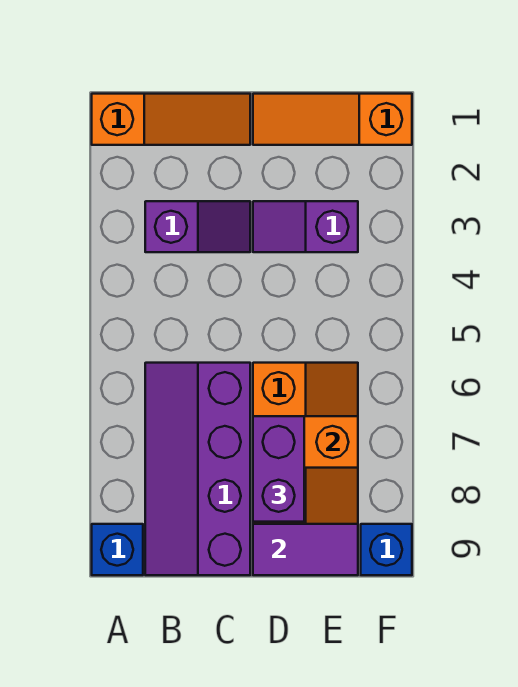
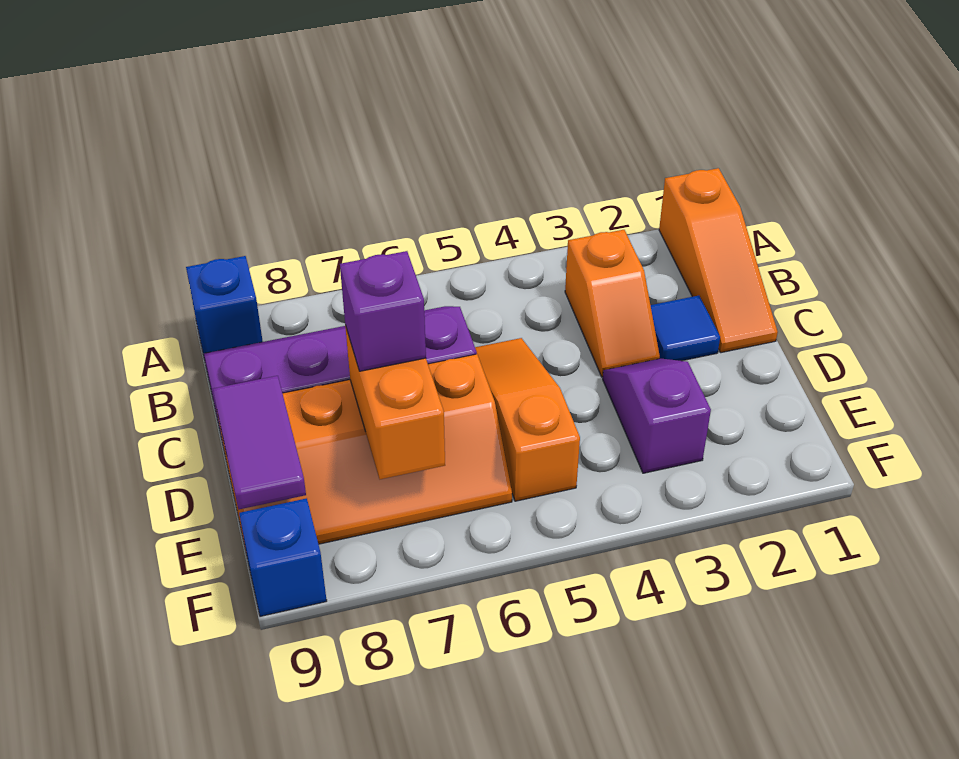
purple 1x2 slope [145,201,250,252] -> orange 1x2 slope [565,230,660,377]
none -> blue 1x1 tile [651,296,720,361]
orange 1x3 slope [253,94,412,145] -> orange 1x3 slope moved to [475,338,580,501]
purple 1x2 brick [253,416,304,522] -> purple 1x1 brick [340,251,426,371]

